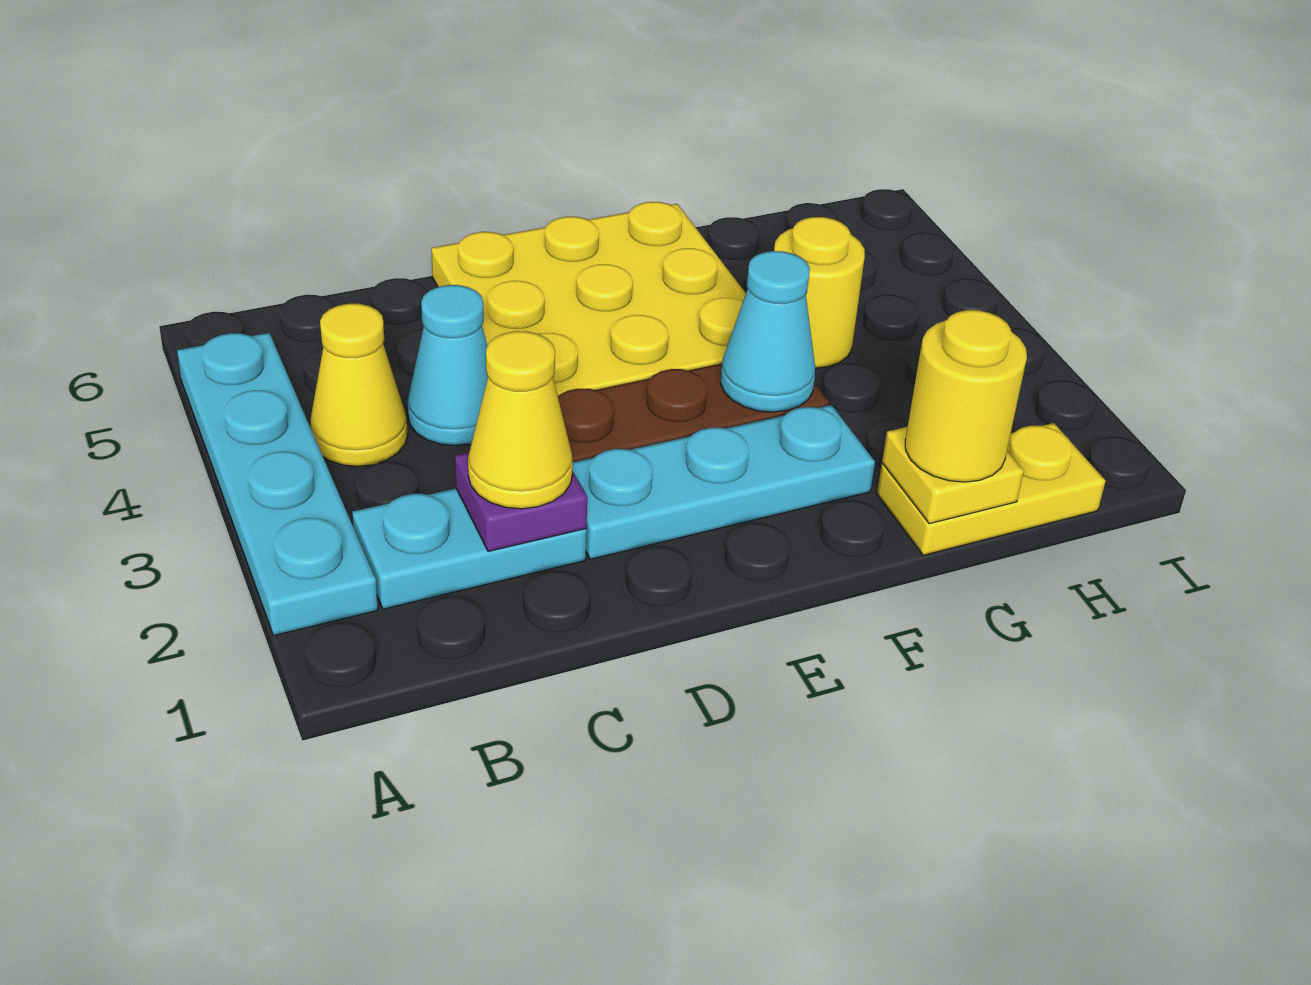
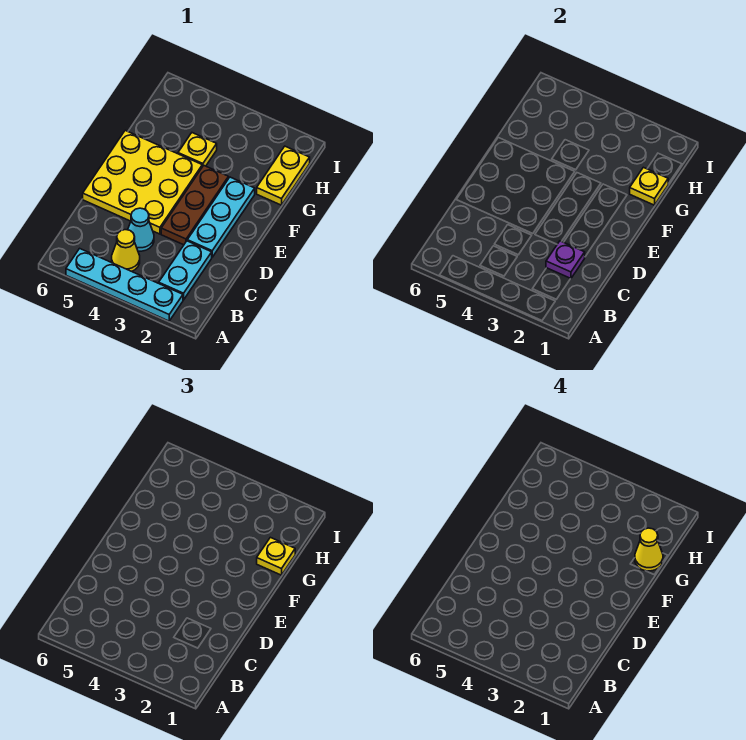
yellow 1x1 cone [468,331,573,509] -> yellow 1x1 cone moved to [635,528,663,571]
cyan 1x1 cone [721,251,815,412] -> none
yellow 1x1 round brick [905,310,1027,482] -> yellow 1x1 plate [257,537,295,575]
yellow 1x1 round brick [774,217,865,368] -> yellow 1x1 plate [178,133,217,167]

